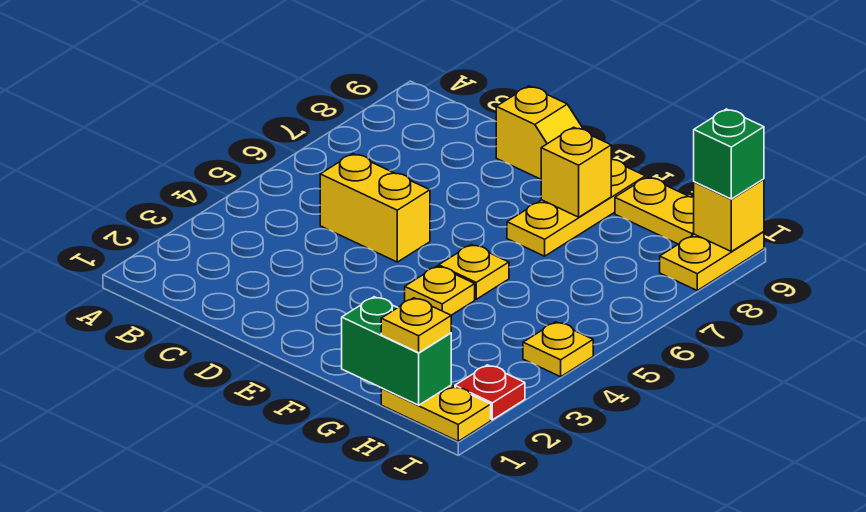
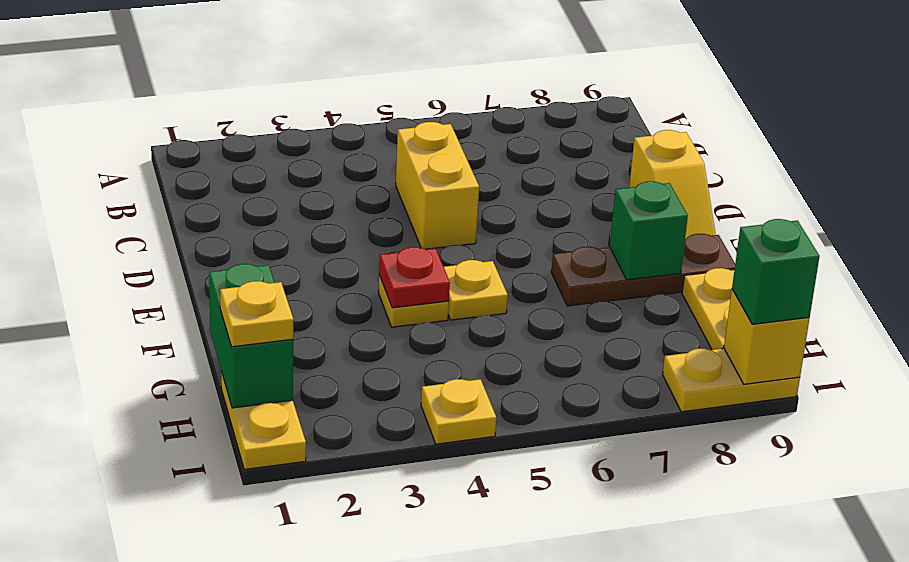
yellow 1x3 plate [507,160,645,256] -> brown 1x3 plate [551,234,735,306]
yellow 1x1 brick [541,127,611,217] -> green 1x1 brick [610,181,688,280]
red 1x1 plate [455,365,525,420] -> red 1x1 plate moved to [379,247,450,308]

